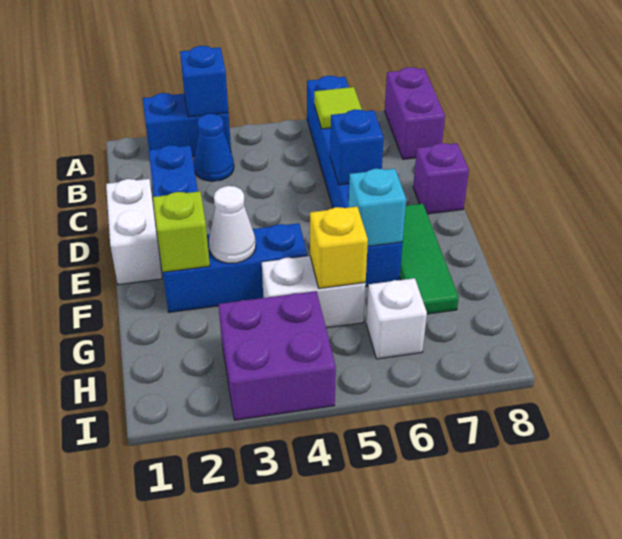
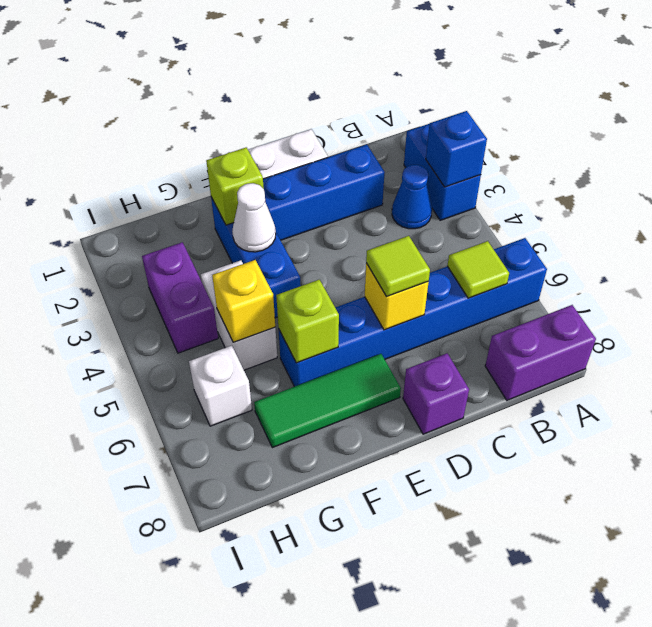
blue 1x1 brick [330,109,384,185] -> yellow 1x1 brick [365,263,429,330]
none -> lime 1x1 tile [366,236,430,296]
cyan 1x1 brick [349,169,406,246] -> lime 1x1 brick [276,280,339,363]
purple 2x2 brick [218,291,336,420] -> purple 1x2 brick [142,242,218,353]

